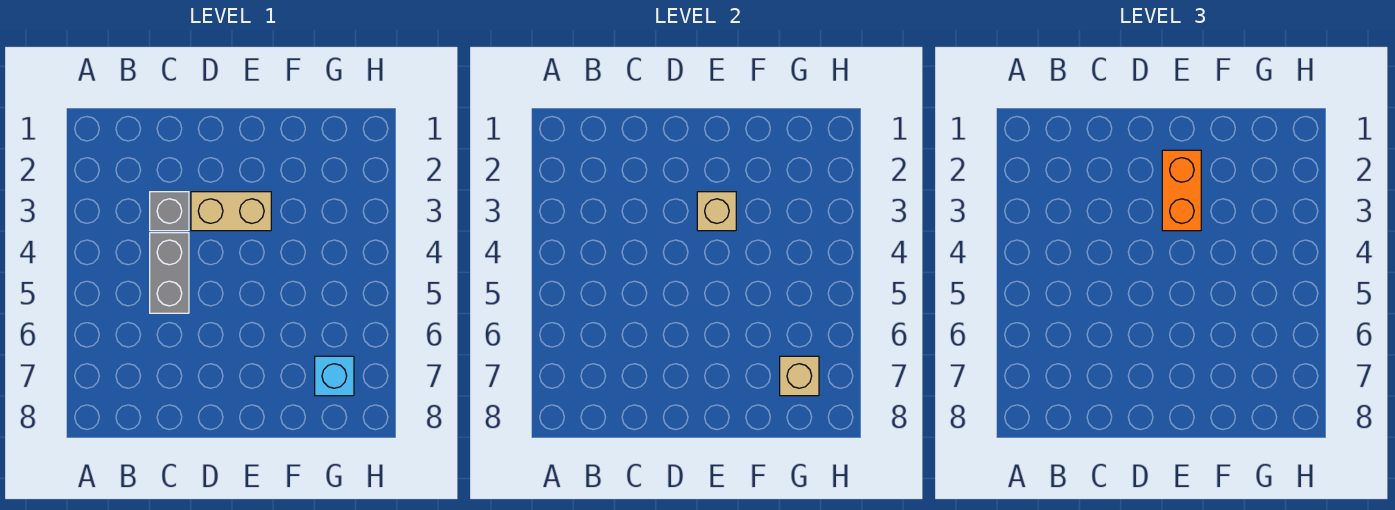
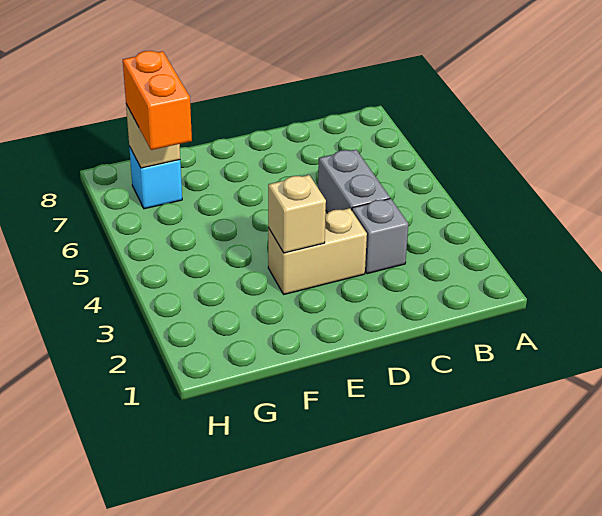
orange 1x2 brick [1162,150,1201,231] -> orange 1x2 brick moved to [123,51,192,150]

